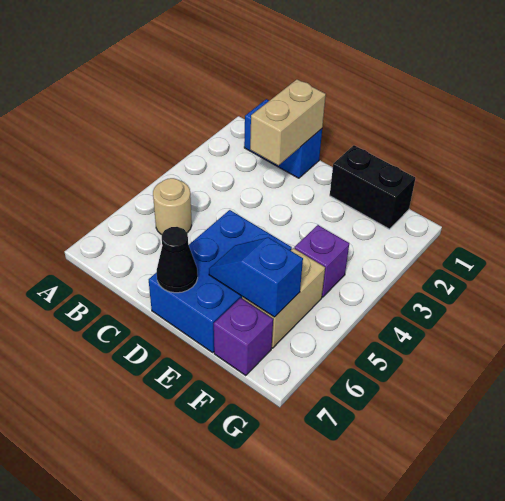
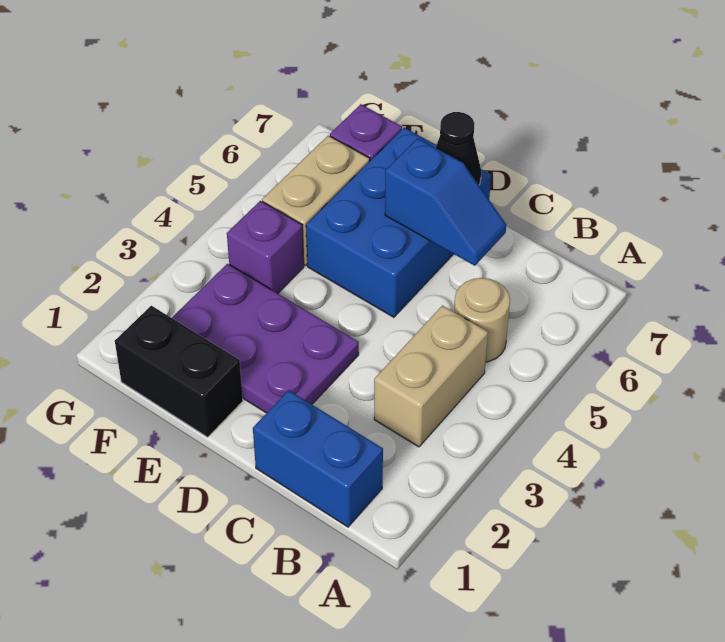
tan 1x2 brick [250,79,326,165] -> tan 1x2 brick moved to [374,305,488,447]
none -> purple 2x3 plate [172,264,359,413]
blue 1x2 slope [209,237,303,317] -> blue 1x2 slope moved to [385,138,506,266]

